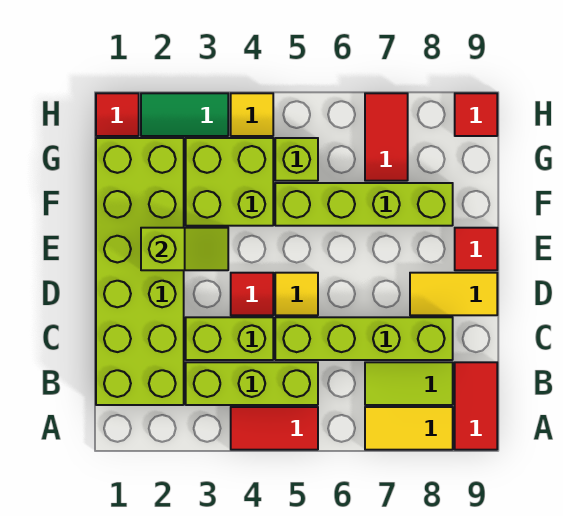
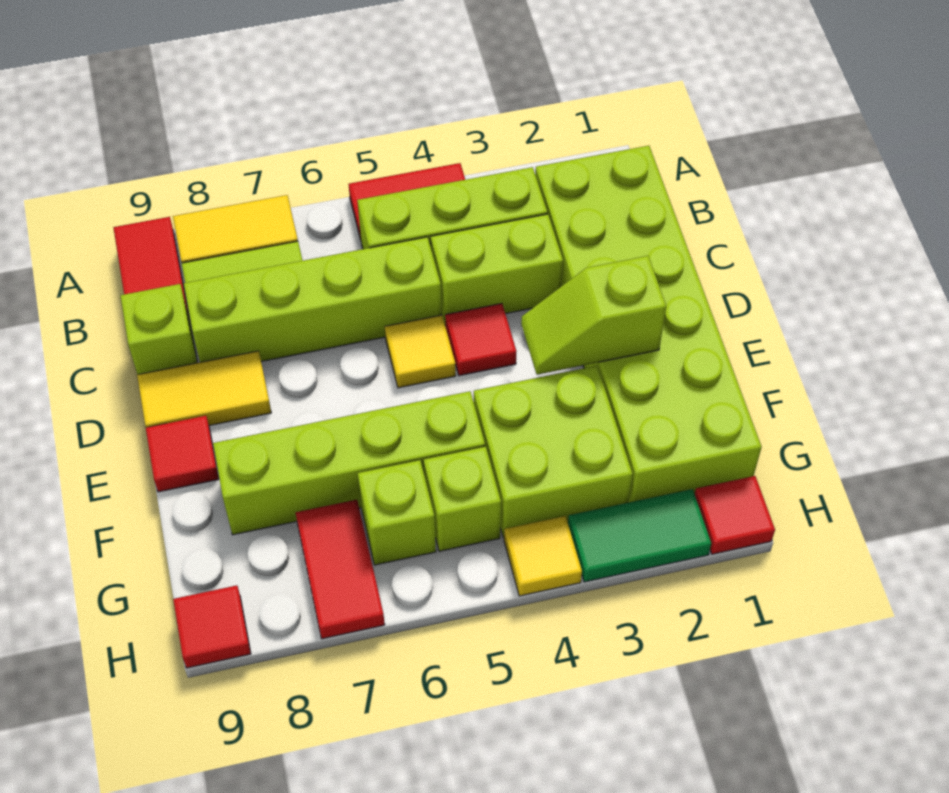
none -> lime 1x1 brick [120,284,197,375]
none -> lime 1x1 brick [357,460,436,565]

